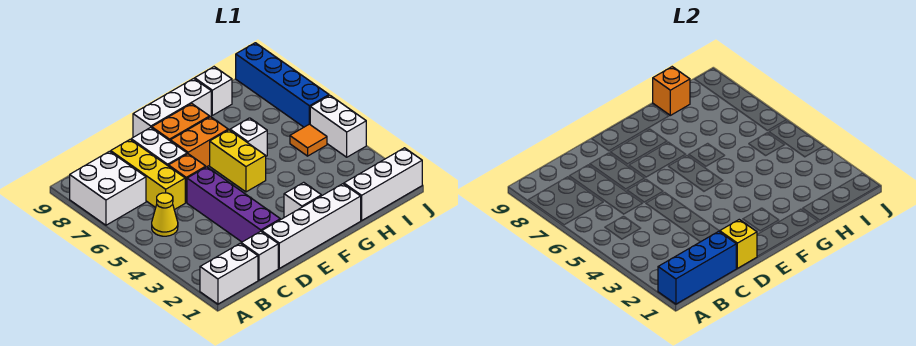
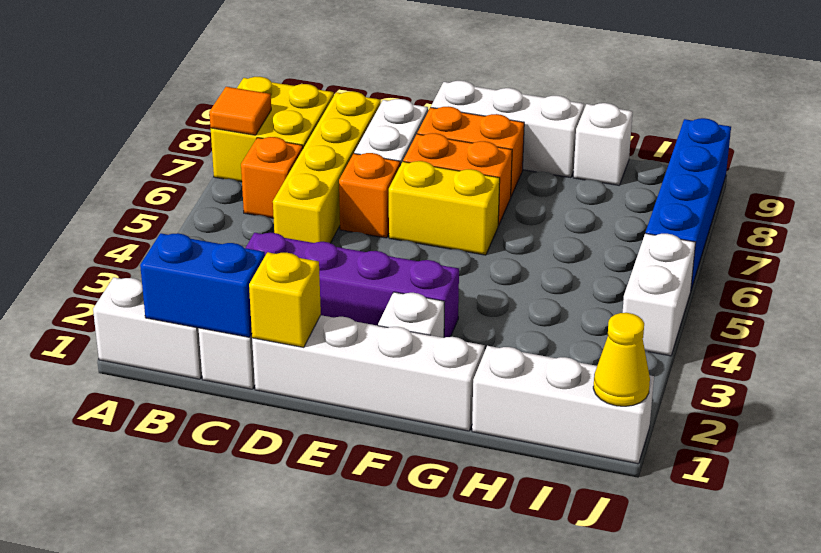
blue 1x3 brick [658,231,736,304] -> blue 1x2 brick [140,233,265,337]
white 2x2 brick [70,151,146,225] -> yellow 2x2 brick [211,77,334,182]
yellow 1x1 cone [152,193,178,236] -> yellow 1x1 cone moved to [593,313,650,406]
yellow 1x3 brick [110,139,185,210] -> yellow 1x4 brick [273,91,381,243]
purple 1x4 brick [187,167,280,242] -> purple 1x4 brick turned to [246,233,459,338]
yellow 1x2 brick [210,130,266,192] -> yellow 1x2 brick turned to [389,161,500,255]
white 1x1 brick [230,118,267,156] -> none
orange 1x1 brick [653,67,690,115] -> orange 1x1 brick moved to [241,137,303,218]
orange 1x1 tile [290,124,327,156] -> orange 1x1 tile moved to [209,87,271,135]

